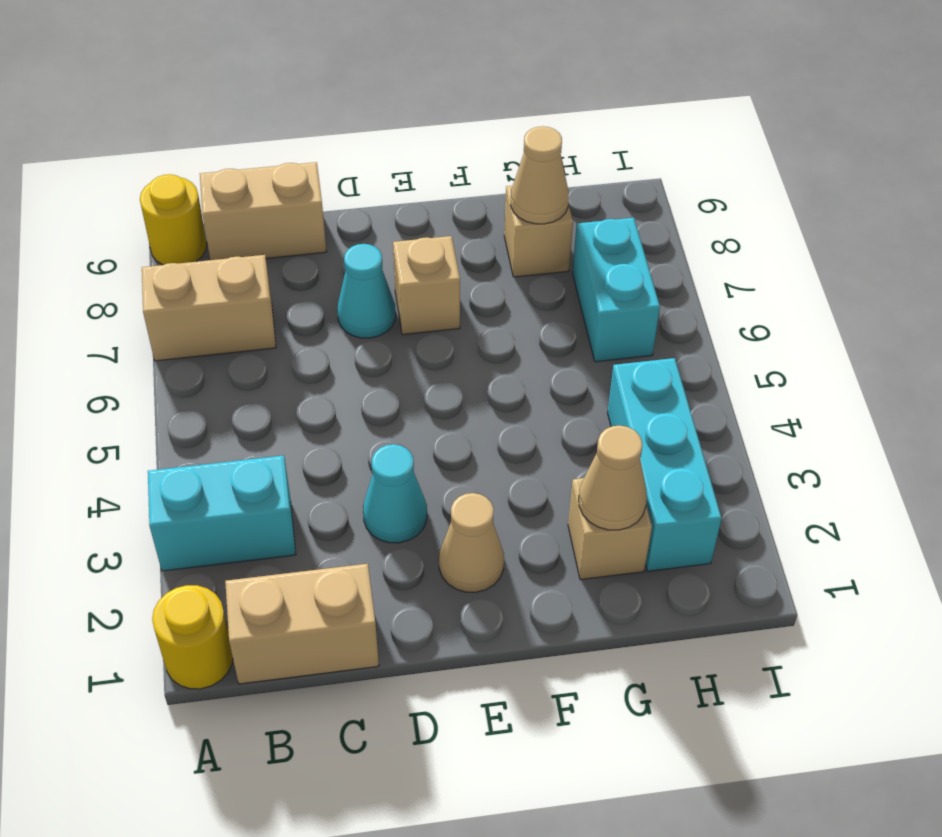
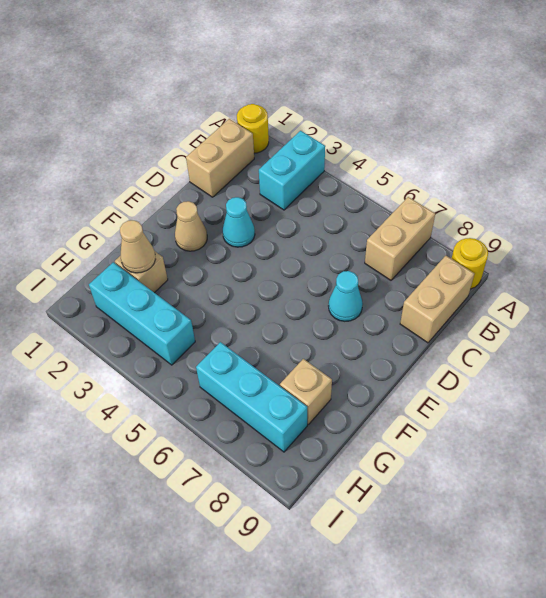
tan 1x1 brick [393,236,460,335] -> none
tan 1x1 cone [511,126,569,224] -> none
cyan 1x2 brick [572,218,660,362] -> cyan 1x3 brick [196,342,307,452]

